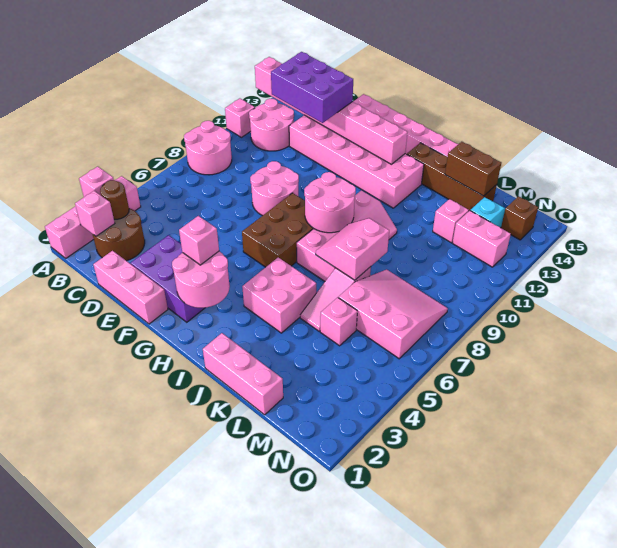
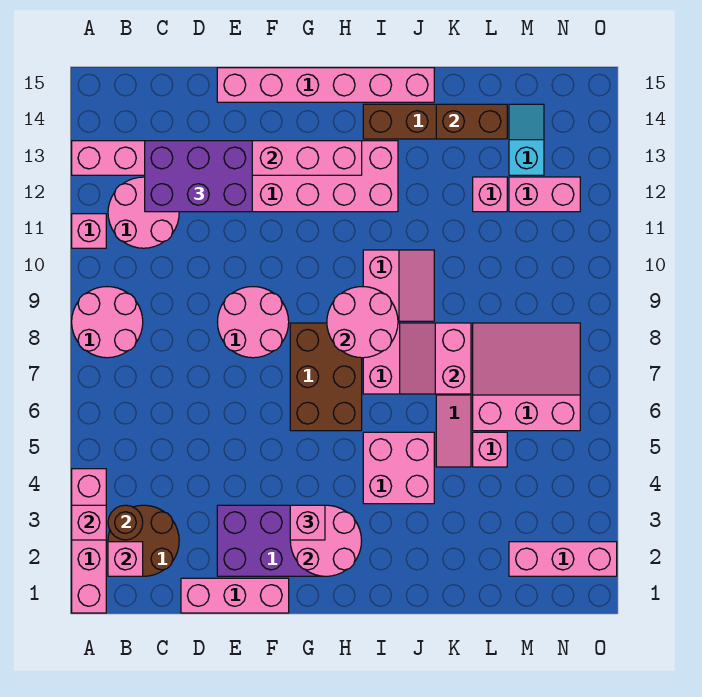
pink 1x3 brick [203,333,283,415] -> pink 1x3 brick moved to [509,542,617,576]
brown 1x1 brick [501,196,538,240] -> none

